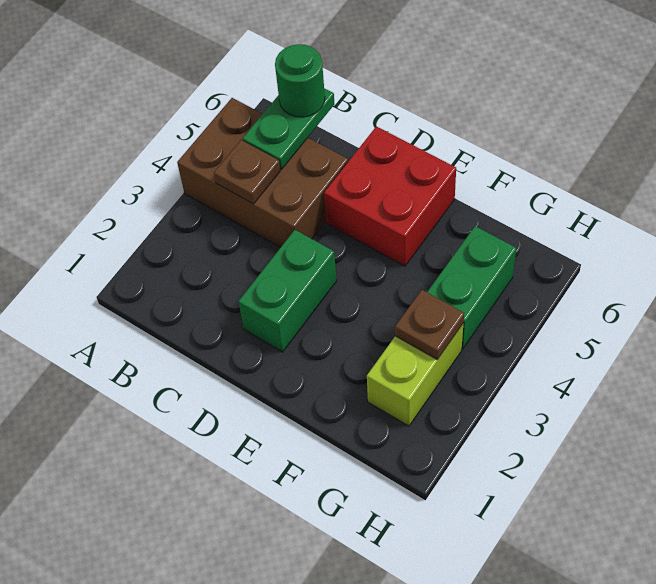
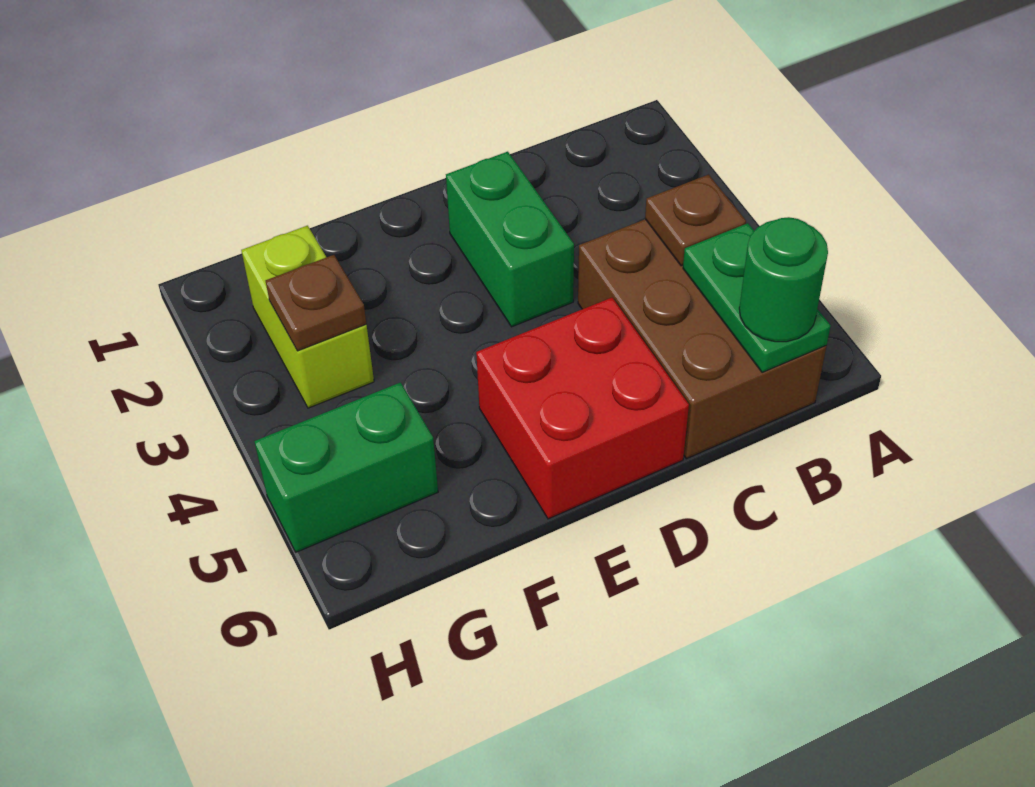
brown 2x3 brick [177,98,348,247] -> brown 2x3 brick turned to [578,219,826,459]
green 1x2 brick [427,226,516,349] -> green 1x2 brick turned to [254,382,438,552]

